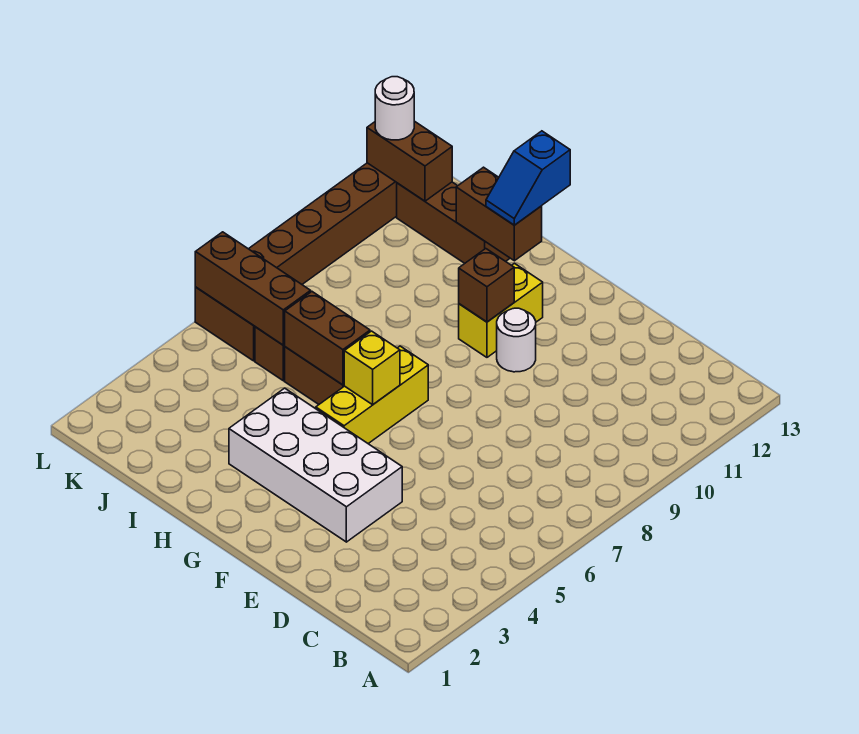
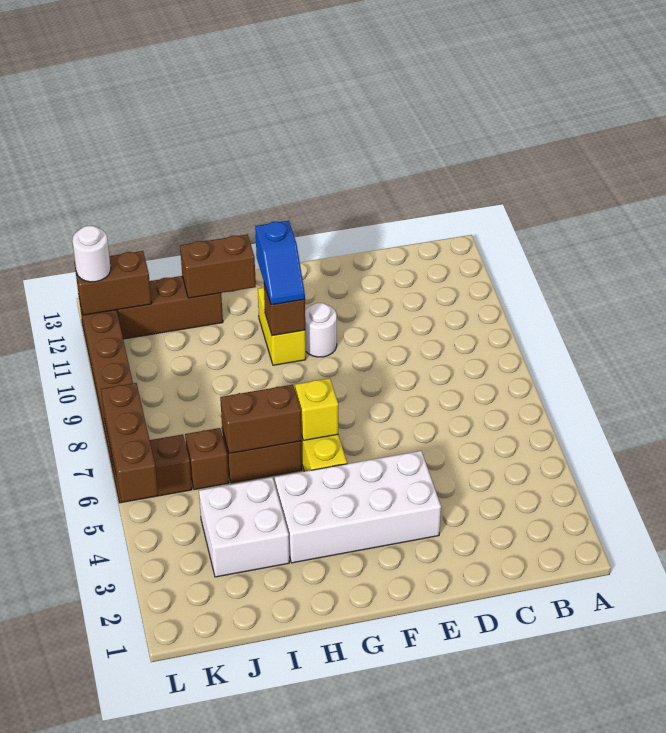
blue 1x2 slope [486,131,570,225] -> blue 1x2 slope moved to [255,221,305,305]
none -> white 2x2 brick [199,477,289,577]
brown 1x3 brick [195,232,311,345] -> brown 1x3 brick turned to [101,383,158,502]

